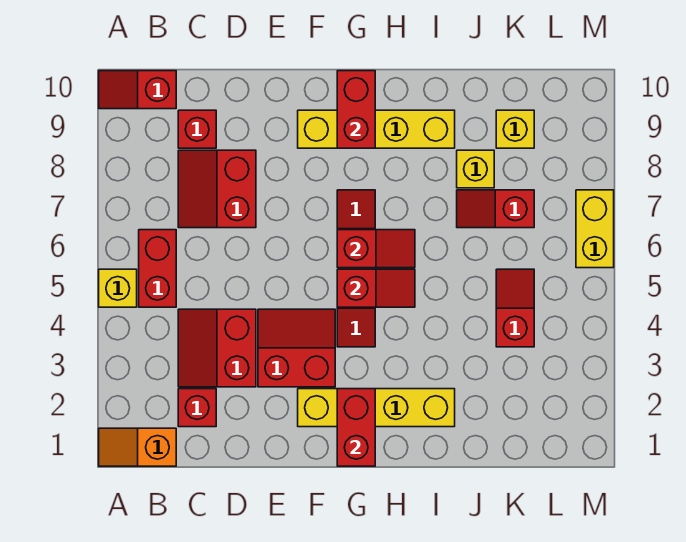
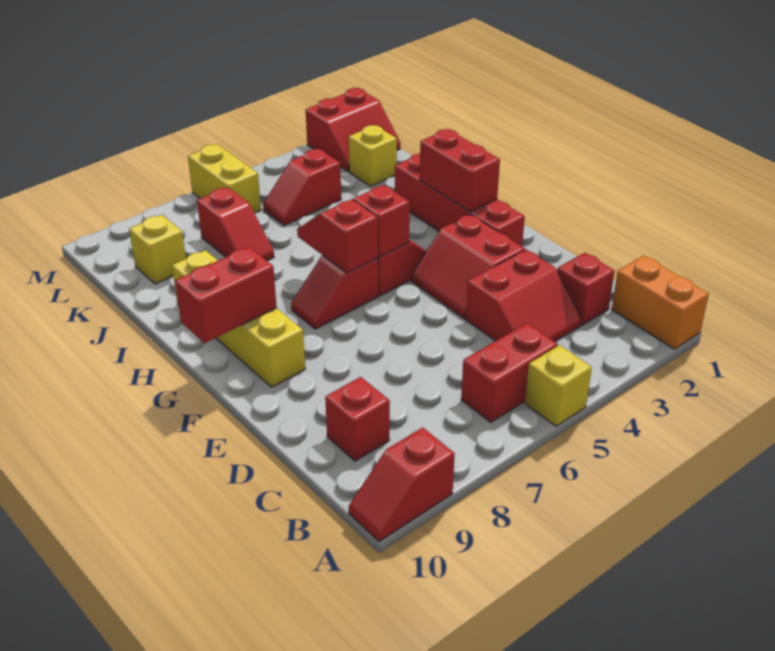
orange 1x2 slope [99,428,176,466] -> orange 1x2 brick [612,256,709,349]
red 1x2 slope [99,71,176,109] -> red 1x2 slope turned to [349,428,455,542]
red 2x2 slope [178,150,256,228] -> red 2x2 slope moved to [306,88,400,172]
yellow 1x4 brick [298,389,455,427] -> red 1x4 brick [395,154,525,246]
red 1x2 brick [337,389,375,466] -> red 1x2 brick turned to [420,129,500,212]
yellow 1x1 brick [457,150,494,188] -> yellow 1x1 brick moved to [349,125,397,186]
yellow 1x2 brick [576,190,614,268] -> yellow 1x2 brick turned to [188,144,261,213]

